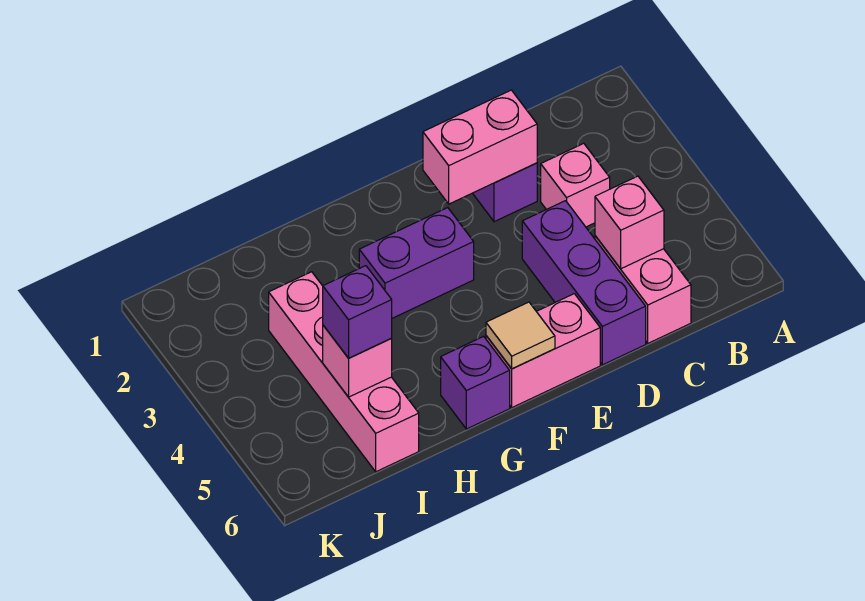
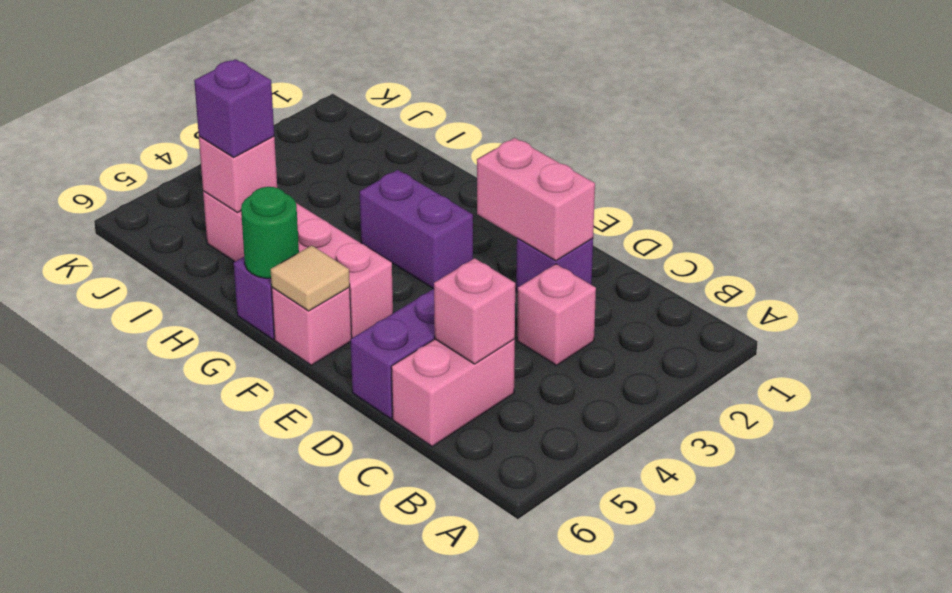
pink 1x2 brick [486,294,600,407] -> pink 1x1 brick [272,287,352,365]
none -> green 1x1 round brick [241,187,299,278]
pink 1x4 brick [269,272,419,472] -> pink 1x4 brick turned to [203,191,393,338]

